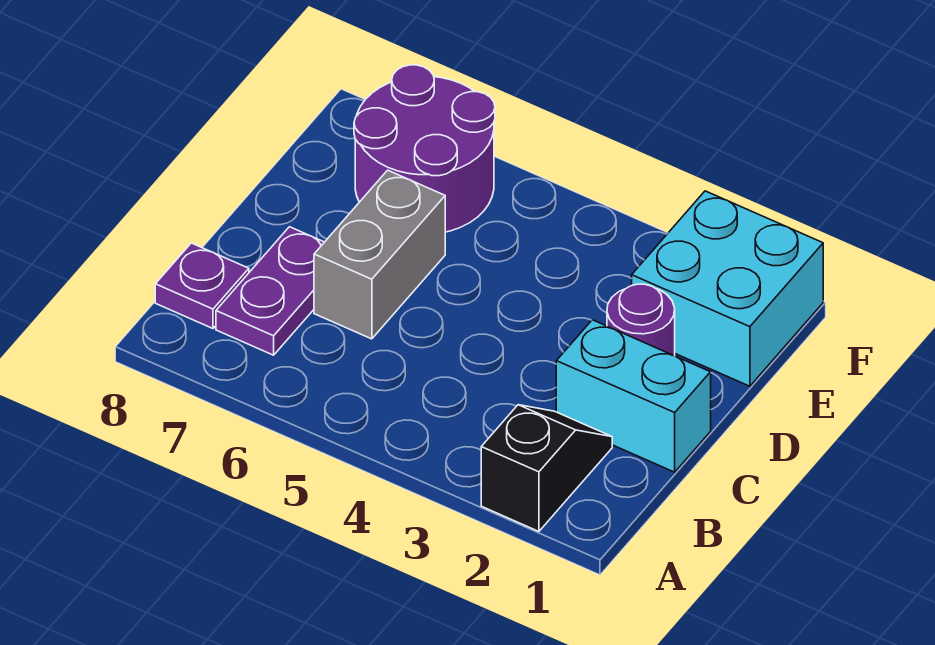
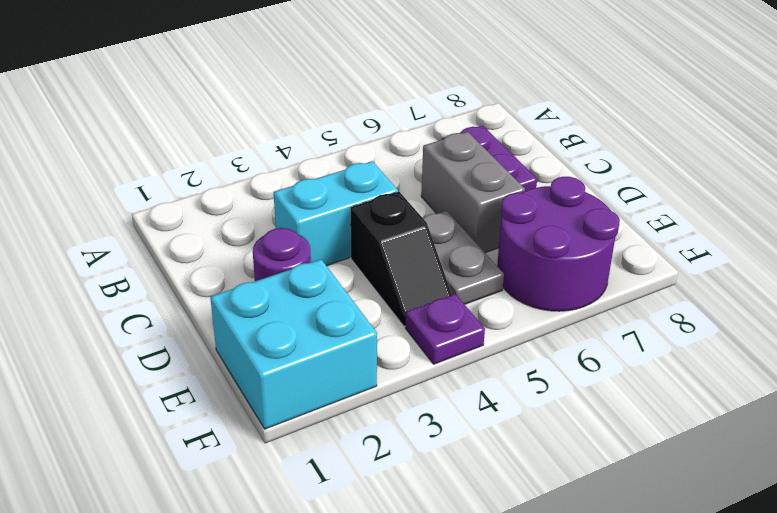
black 1x2 slope [481,405,612,531] -> black 1x2 slope moved to [351,192,452,327]
purple 1x1 plate [155,243,249,328] -> purple 1x1 plate moved to [405,294,485,364]
cyan 1x2 brick [556,320,711,472] -> cyan 1x2 brick moved to [274,161,398,266]
none -> grey 1x2 plate [423,211,504,304]

